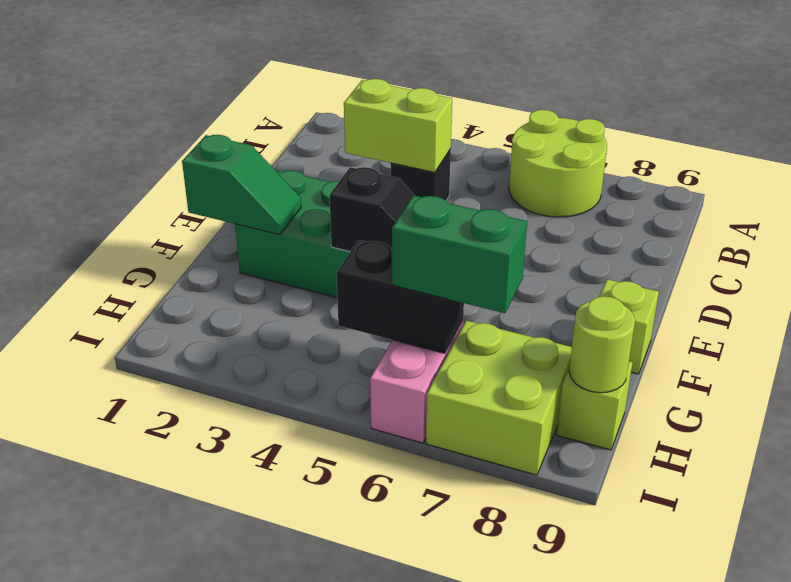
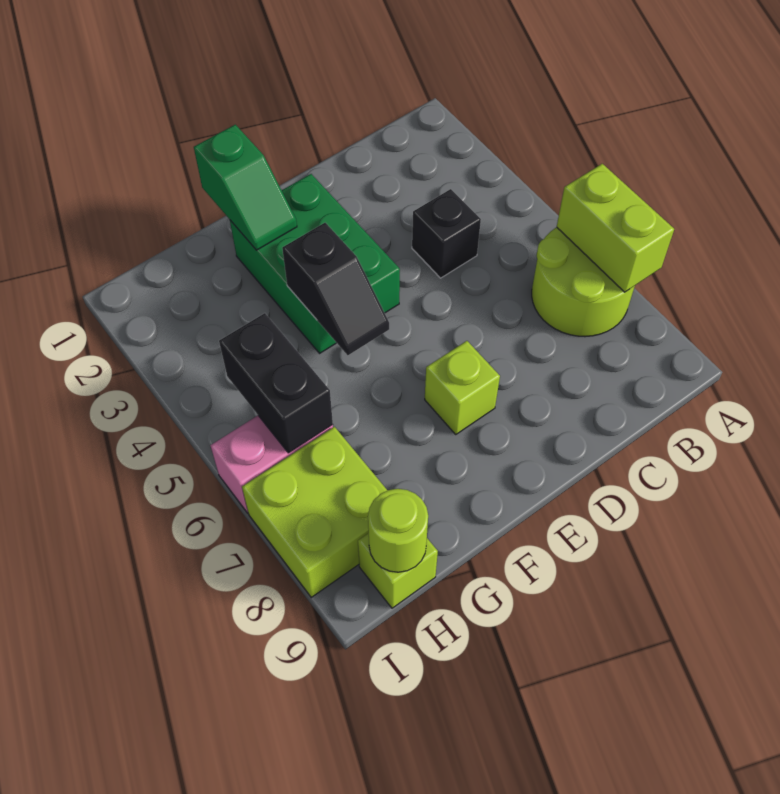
lime 1x2 brick [344,79,452,172] -> lime 1x2 brick moved to [557,164,674,292]
lime 1x1 brick [599,279,659,374] -> lime 1x1 brick moved to [425,341,500,434]
green 1x2 brick [392,195,527,313] -> none

